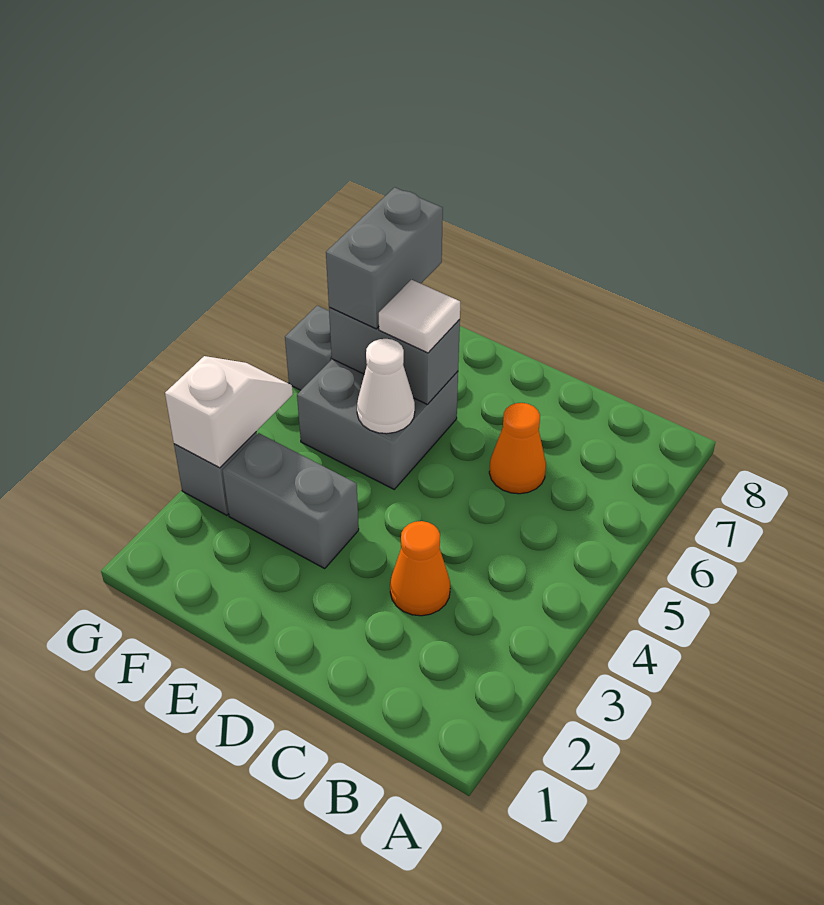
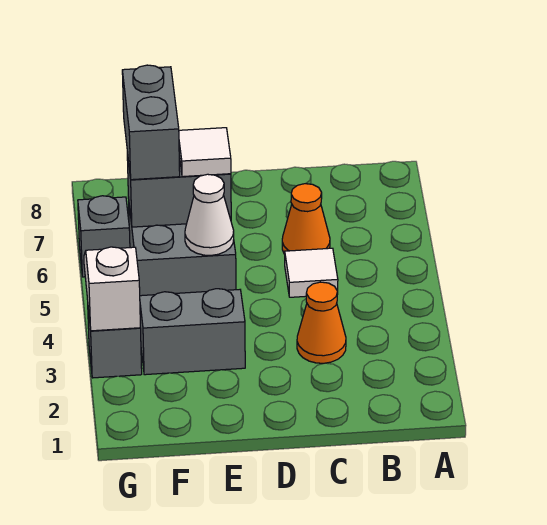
none -> white 1x1 tile [285,248,338,297]

